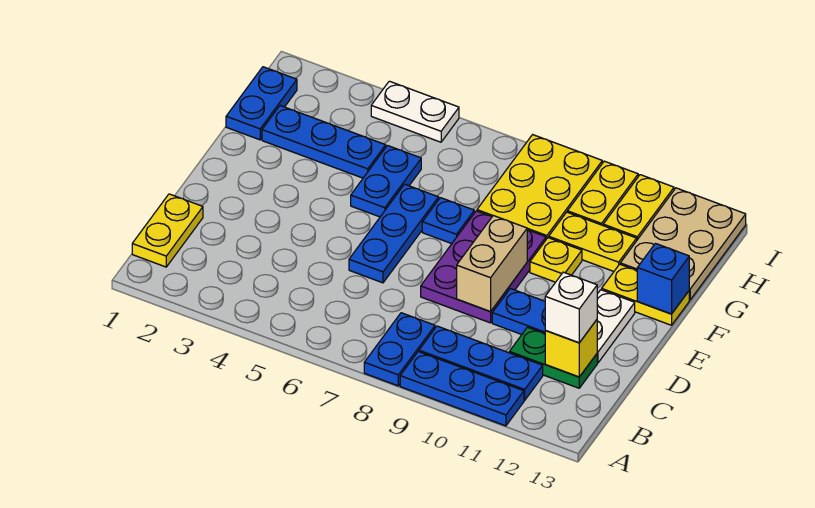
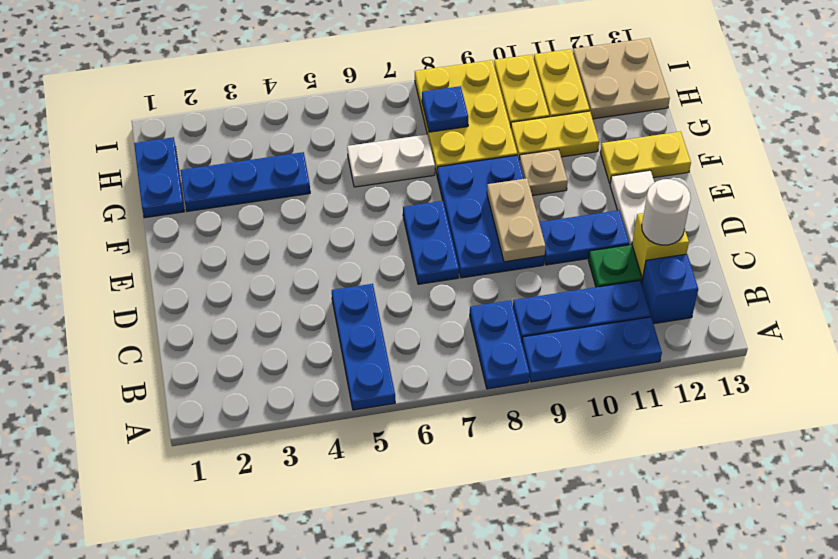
yellow 1x2 plate [132,194,203,267] -> none
white 1x1 brick [545,272,597,343] -> white 1x1 round brick [642,179,691,245]
blue 1x3 plate [349,184,439,283] -> blue 1x3 plate moved to [332,284,395,410]
purple 2x3 plate [421,211,546,323] -> blue 2x3 plate [437,155,545,278]
tan 1x2 brick [457,216,527,312] -> tan 1x2 plate [487,178,546,262]
blue 1x2 plate [351,146,421,217] -> blue 1x2 plate moved to [403,201,459,284]
blue 1x1 plate [422,198,474,244] -> blue 1x1 plate moved to [422,86,468,132]
yellow 1x1 plate [530,238,582,282] -> tan 1x1 plate [519,149,568,196]
blue 1x1 brick [637,244,689,314] -> blue 1x1 brick moved to [642,254,698,324]
tan 2x3 plate [620,188,746,300] -> tan 2x2 plate [573,38,670,119]
white 1x2 plate [371,81,459,142] -> white 1x2 plate moved to [347,134,435,187]

